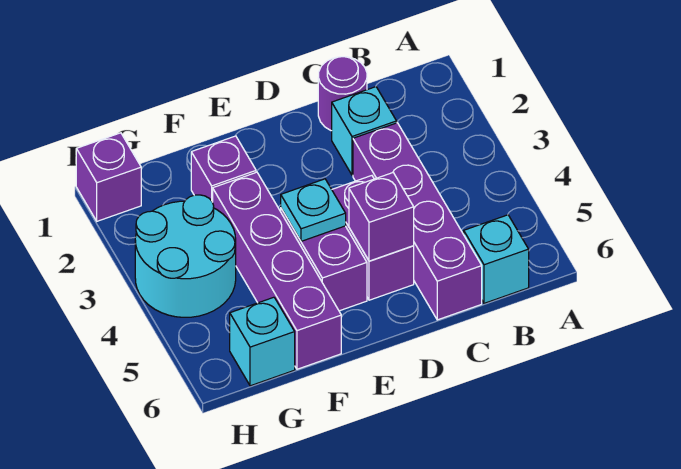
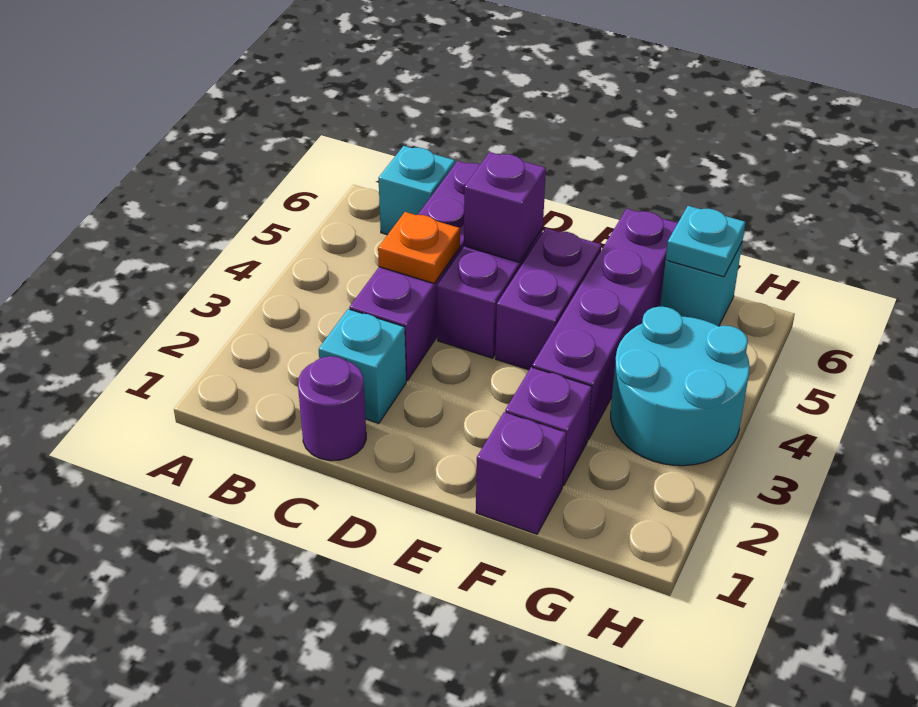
none -> orange 1x1 plate [378,212,460,283]
cyan 1x1 plate [281,179,346,241] -> cyan 1x1 plate moved to [666,206,745,277]
purple 1x1 brick [76,133,141,221] -> purple 1x1 brick moved to [476,412,566,534]

